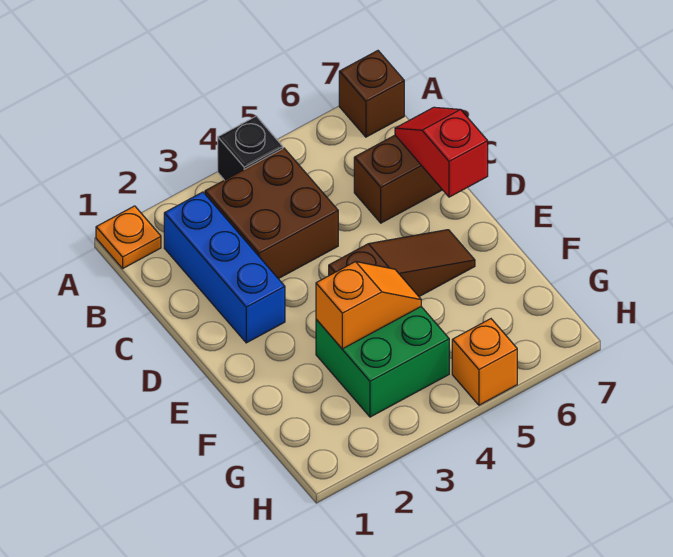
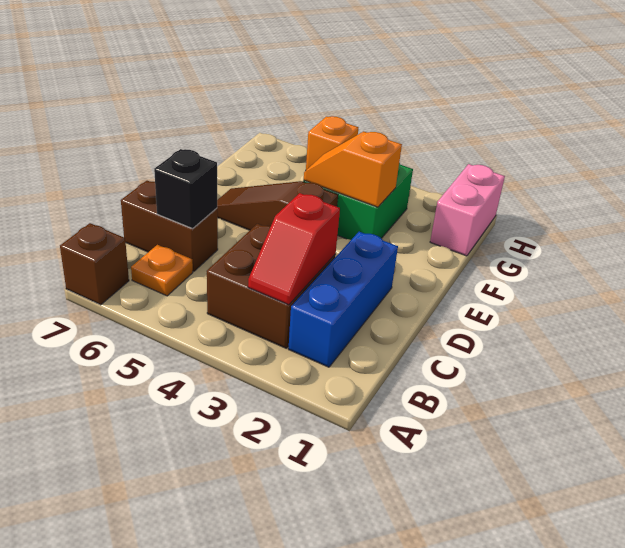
orange 1x1 plate [96,206,161,268] -> orange 1x1 plate moved to [131,245,193,296]
black 1x1 brick [218,116,283,180] -> black 1x1 brick moved to [154,149,217,228]
red 1x2 slope [395,107,488,197] -> red 1x2 slope moved to [248,193,340,305]
none -> pink 1x2 brick [430,164,505,256]

